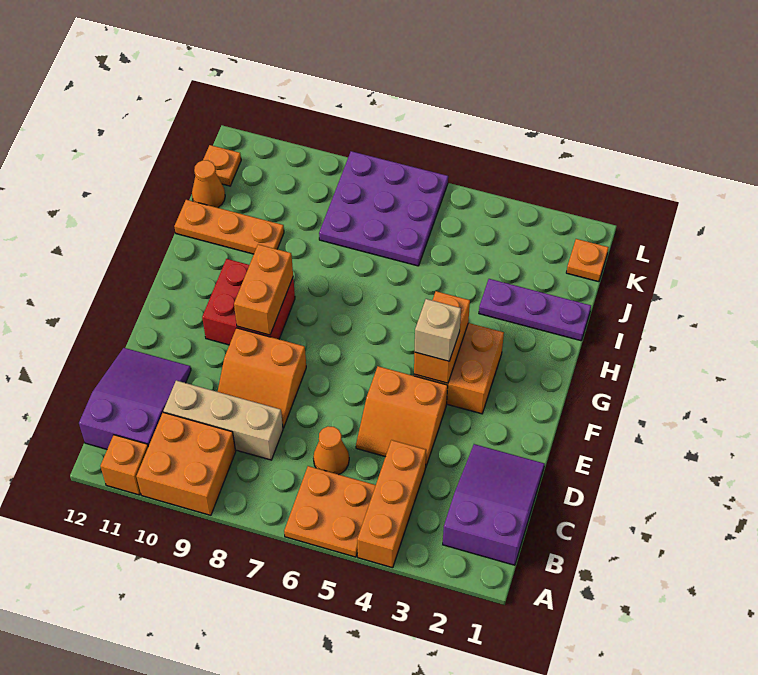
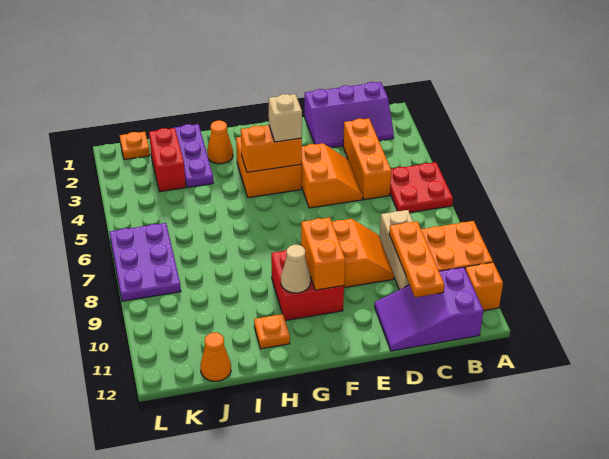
orange 1x3 brick [357,440,426,568] -> orange 1x3 brick turned to [343,119,392,200]
orange 2x2 plate [284,466,376,557] -> red 2x2 plate [390,162,453,213]
purple 2x3 slope [443,444,544,565] -> purple 2x3 slope turned to [305,82,394,148]
orange 1x1 cone [313,426,349,475] -> orange 1x1 cone moved to [207,121,233,164]
orange 1x2 brick [234,244,293,335] -> orange 1x2 brick turned to [301,217,345,290]
none -> tan 1x1 cone [281,245,311,293]
orange 1x3 plate [174,200,284,254] -> orange 1x3 plate moved to [389,221,444,297]
none -> red 1x2 brick [149,128,186,192]
purple 3x3 plate [319,151,448,266] -> purple 2x3 plate [110,223,181,301]
orange 1x1 plate [203,145,241,186] -> orange 1x1 plate moved to [254,314,290,349]

